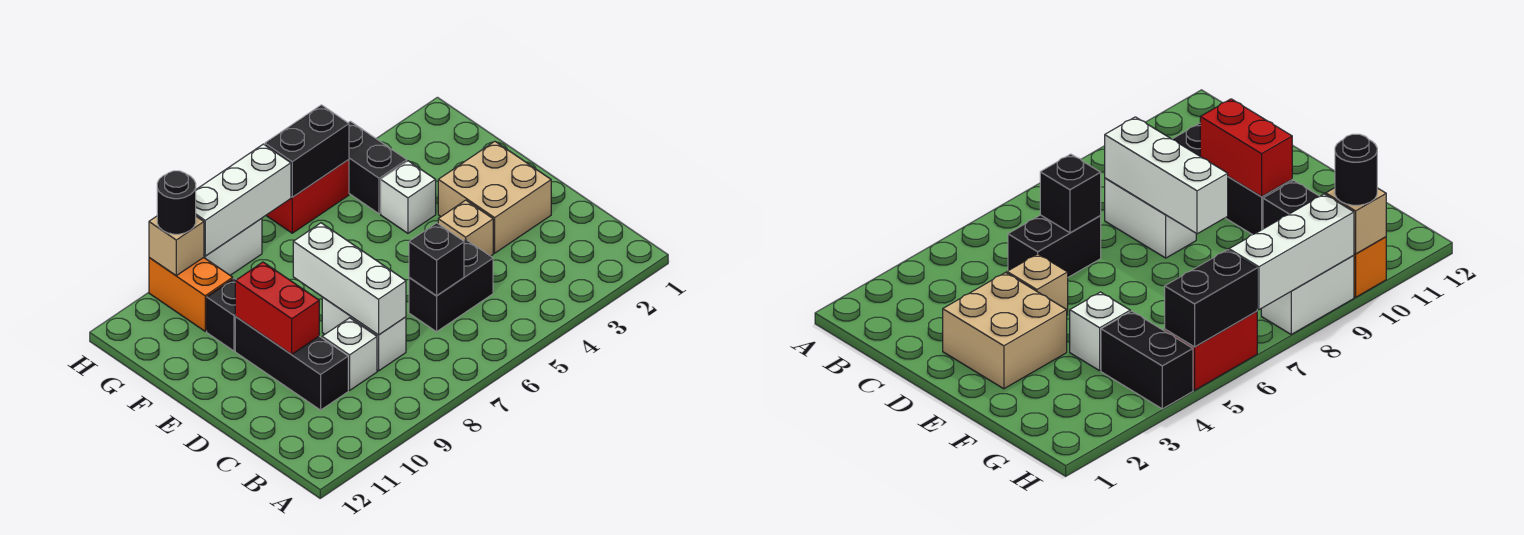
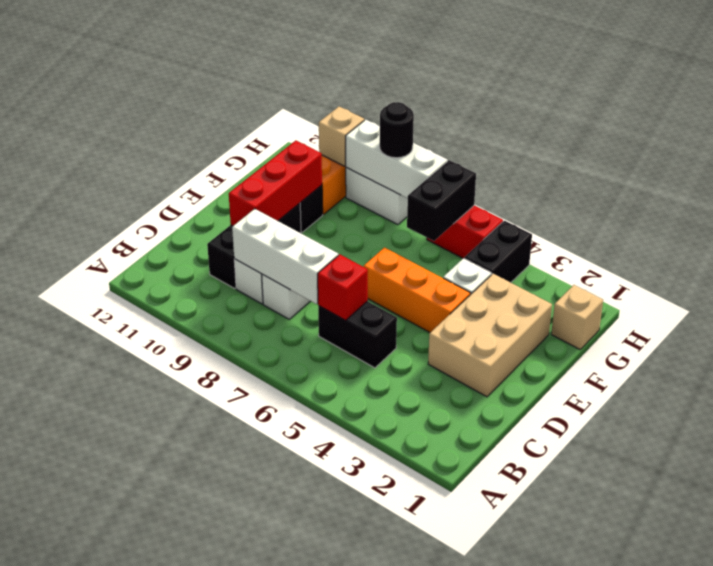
black 1x1 brick [409,223,464,296] -> red 1x1 brick [318,254,368,320]
white 1x3 brick [293,223,406,335] -> white 1x3 brick turned to [232,209,338,304]
tan 2x2 brick [438,141,551,253] -> tan 2x3 brick [428,274,552,397]
tan 1x1 brick [438,200,493,256] -> tan 1x1 brick moved to [551,285,603,349]
red 1x2 brick [235,262,319,354] -> red 1x3 brick [229,140,322,226]
none -> orange 1x3 brick [364,247,470,332]
black 1x2 brick [265,105,349,197] -> black 1x2 brick turned to [407,160,476,241]
black 1x1 round brick [157,171,196,234] -> black 1x1 round brick moved to [380,102,414,158]

